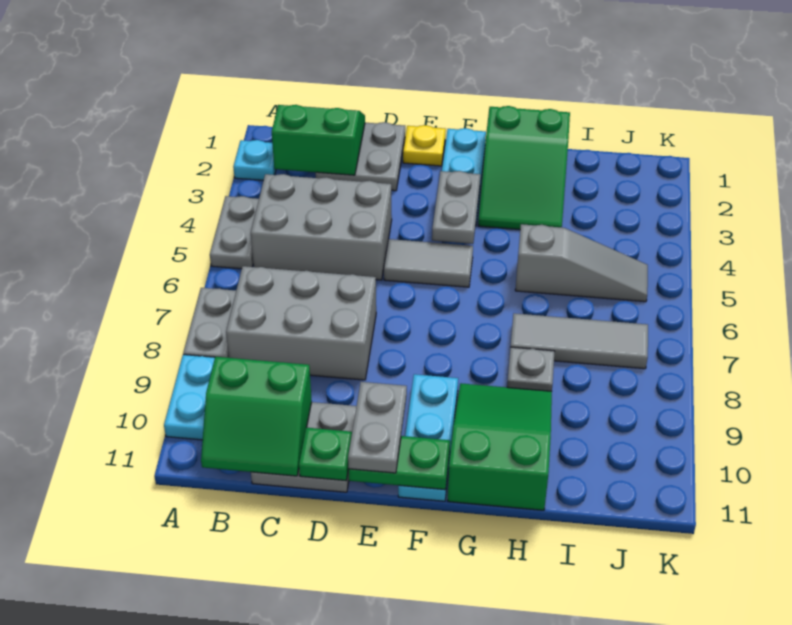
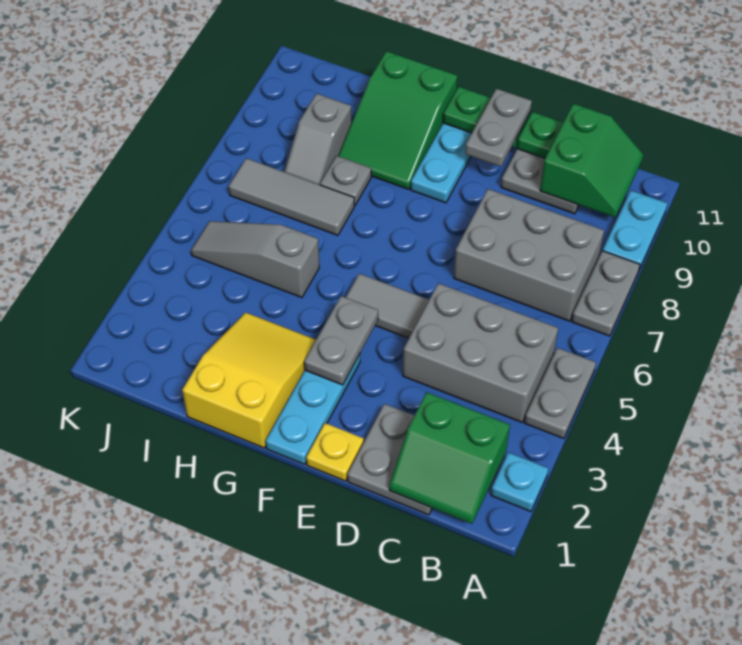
green 2x2 slope [201,357,312,476] -> green 2x2 slope turned to [540,104,644,217]
green 2x3 slope [478,106,570,230] -> yellow 2x3 slope [182,312,316,448]
none -> grey 1x2 slope [284,94,352,185]

